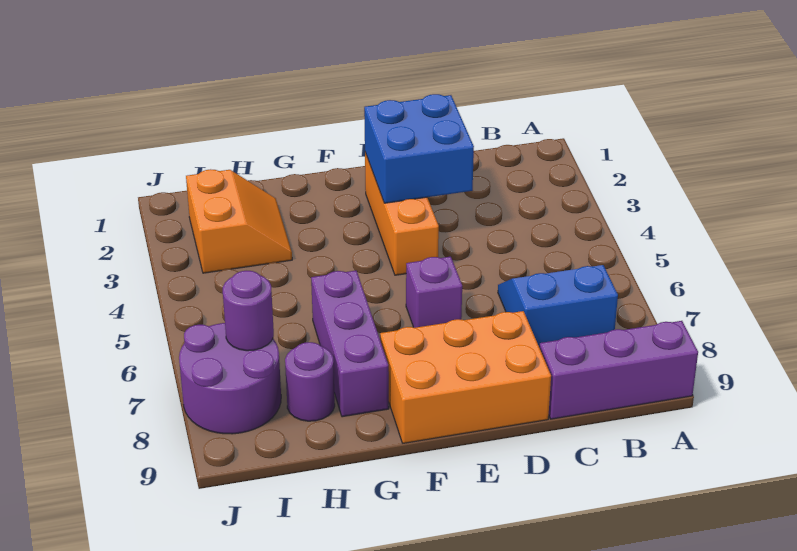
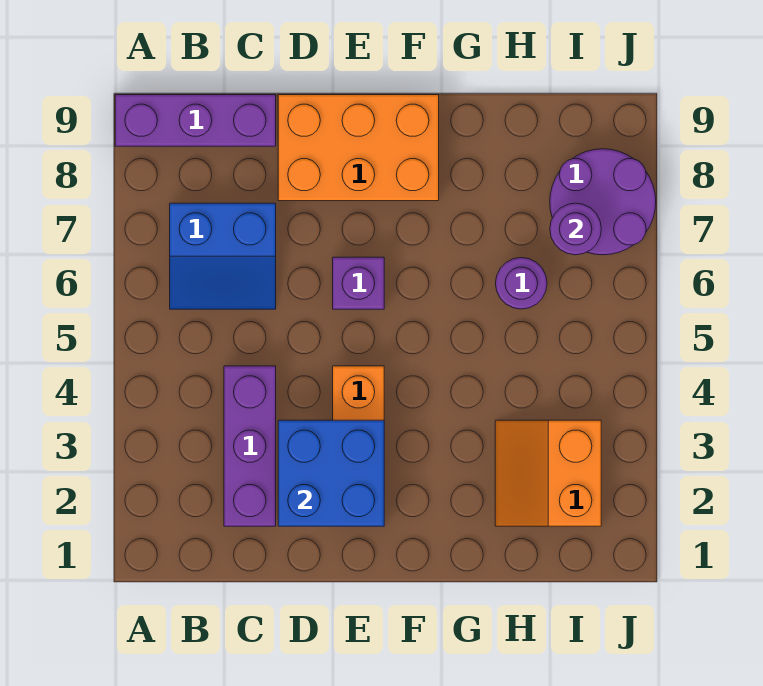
purple 1x3 brick [311,271,389,417] -> purple 1x3 brick moved to [224,366,276,526]
purple 1x1 round brick [285,342,335,421] -> purple 1x1 round brick moved to [496,258,547,309]

